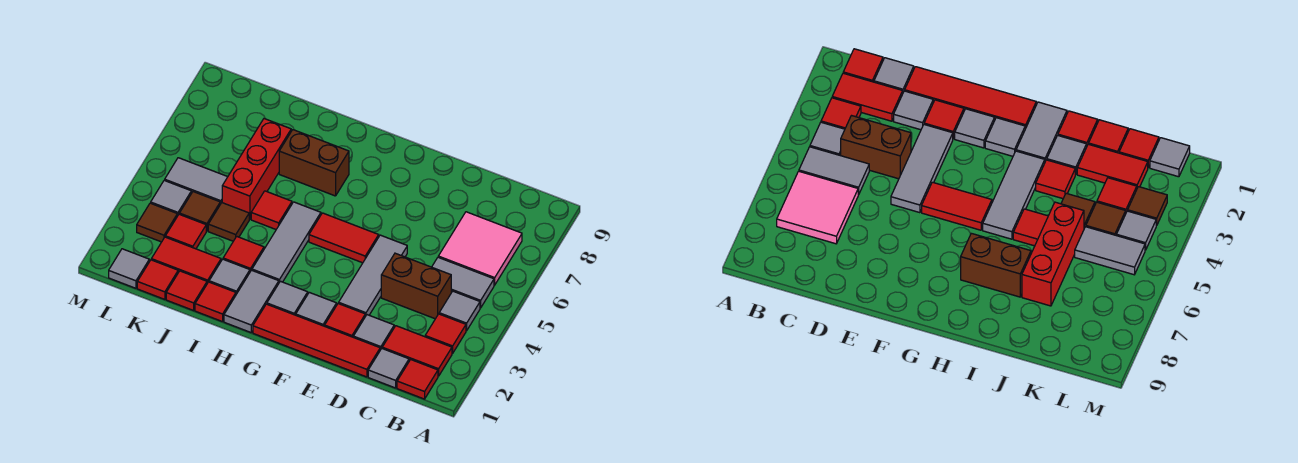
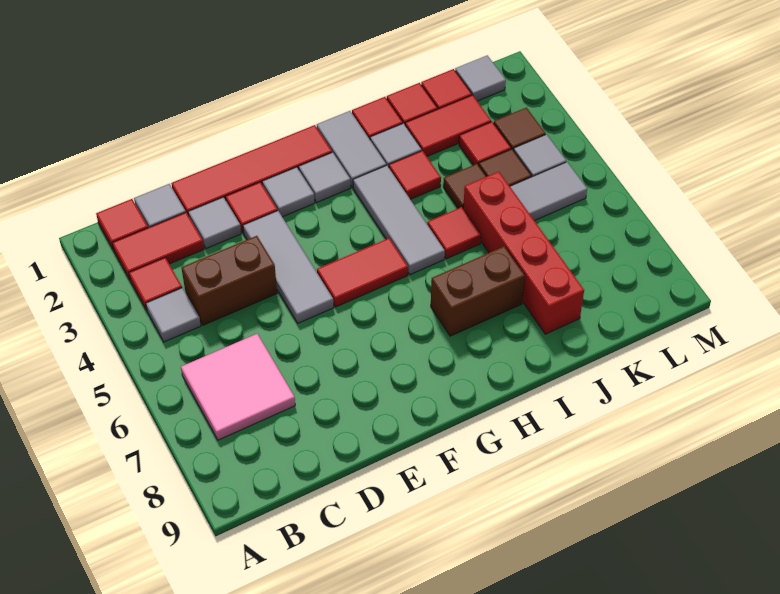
grey 1x2 tile [432,257,494,308] -> none
red 1x3 brick [222,119,291,219] -> red 1x4 brick [463,172,584,334]

